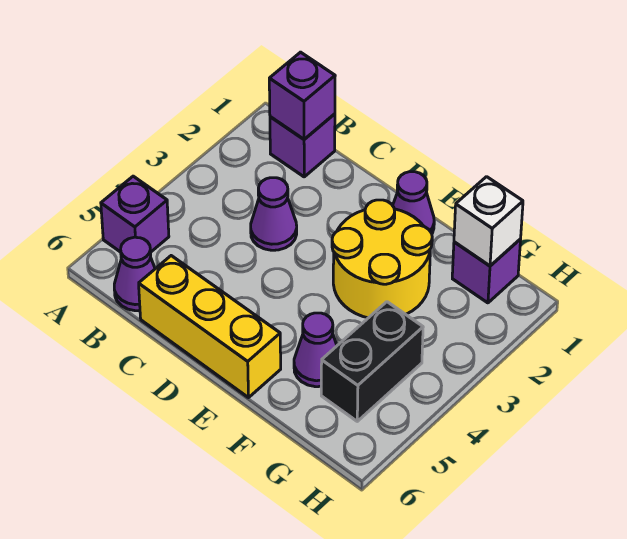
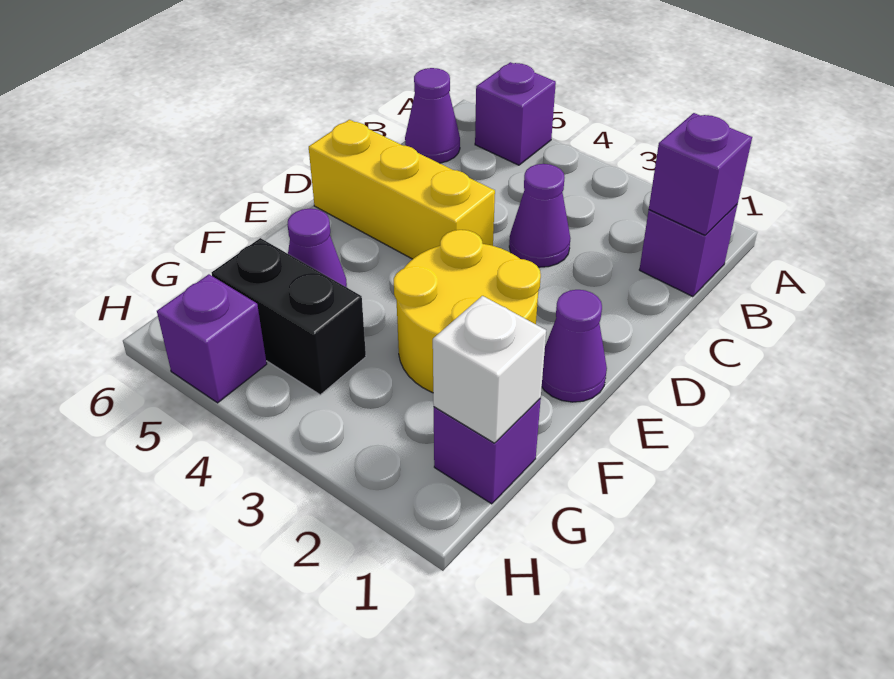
yellow 1x3 brick [139,256,281,398] -> yellow 1x3 brick turned to [309,120,495,259]
none -> purple 1x1 brick [157,274,267,403]

